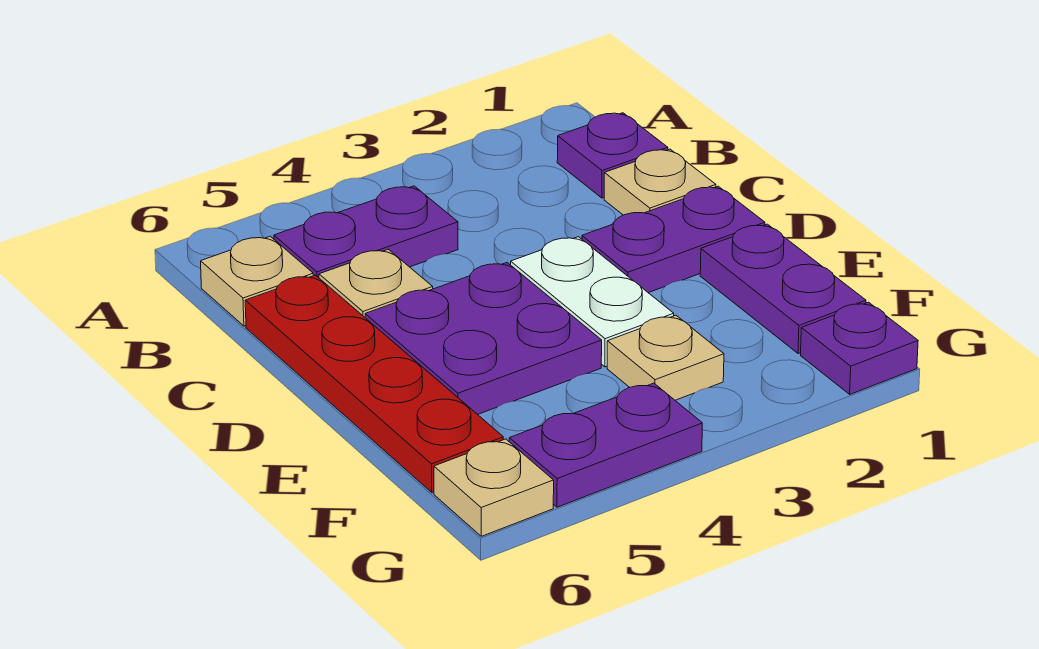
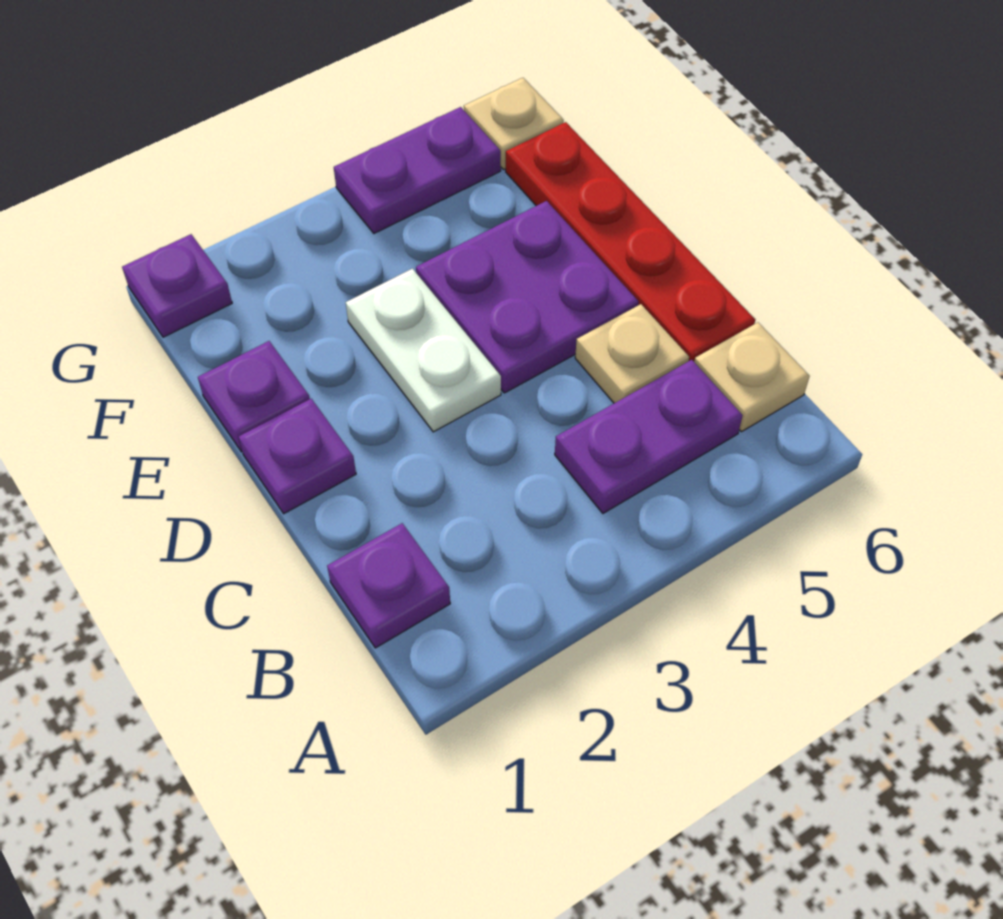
tan 1x1 plate [604,149,716,215] -> none
purple 1x2 plate [582,186,765,293] -> purple 1x1 plate [239,399,356,514]
purple 1x2 plate [700,224,866,354] -> purple 1x1 plate [198,341,310,452]
tan 1x1 plate [607,315,724,400] -> none

